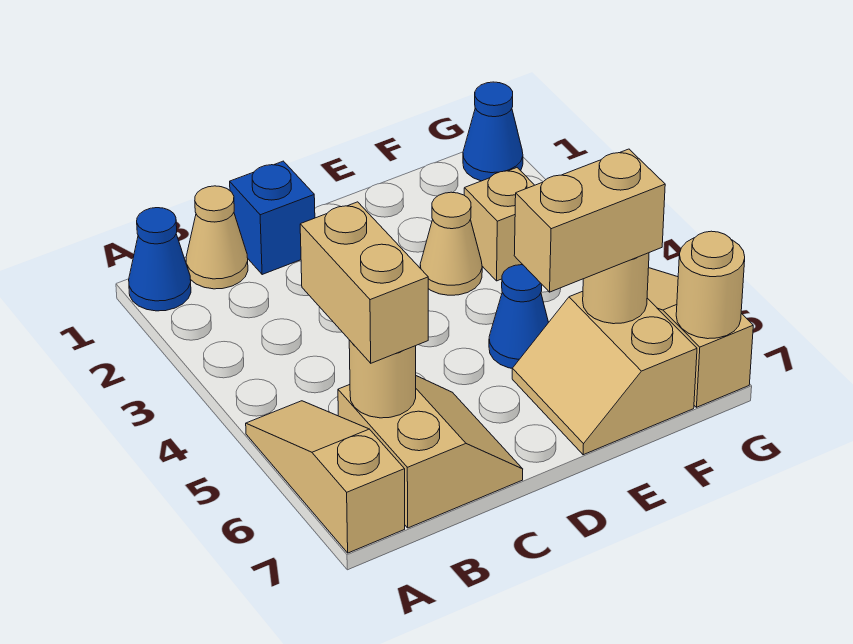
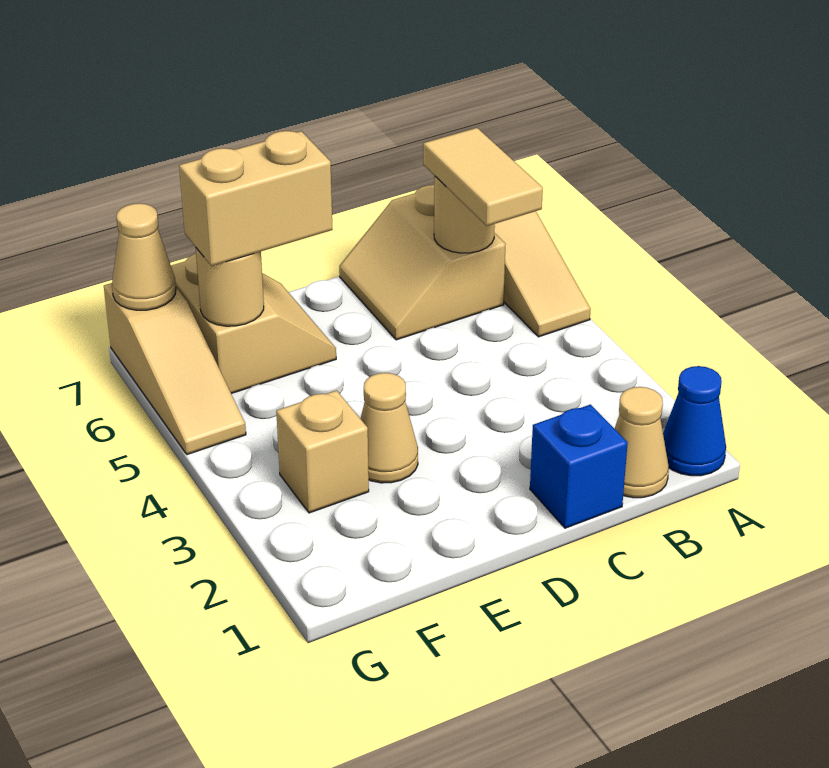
tan 1x2 brick [300,202,428,363] -> tan 1x2 tile [423,128,543,226]
blue 1x1 cone [489,265,549,368] -> none
blue 1x1 cone [463,82,523,181] -> none
tan 1x1 round brick [676,231,745,339] -> tan 1x1 cone [112,203,176,310]

